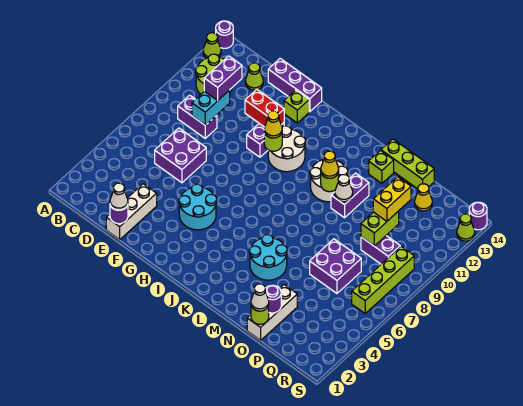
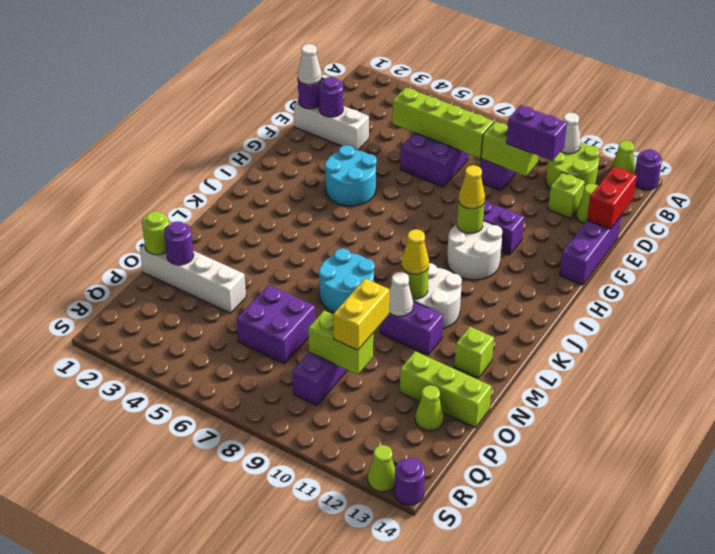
cyan 1x2 brick [192,90,230,125] -> lime 1x2 brick [481,121,538,176]
none -> purple 1x1 round brick [319,77,343,117]
red 1x2 brick [245,90,284,127] -> red 1x2 brick moved to [587,167,637,229]
lime 1x1 brick [284,90,309,123] -> lime 1x1 brick moved to [548,172,585,218]
cyan 2x2 round brick [249,235,287,280] -> cyan 2x2 round brick moved to [319,249,374,312]
lime 1x3 brick [381,139,434,189] -> lime 1x3 brick turned to [400,351,492,428]
white 1x3 brick [247,285,297,340] -> white 1x4 brick [140,244,246,313]
white 1x1 cone [251,284,269,311] -> white 1x1 cone moved to [561,113,581,154]
yellow 1x2 brick [373,177,411,221] -> yellow 1x2 brick turned to [333,279,389,350]
yellow 1x1 cone [415,184,432,211] -> lime 1x1 cone [415,385,444,431]
lime 1x4 brick [352,246,414,314] -> lime 1x4 brick moved to [392,88,494,158]

